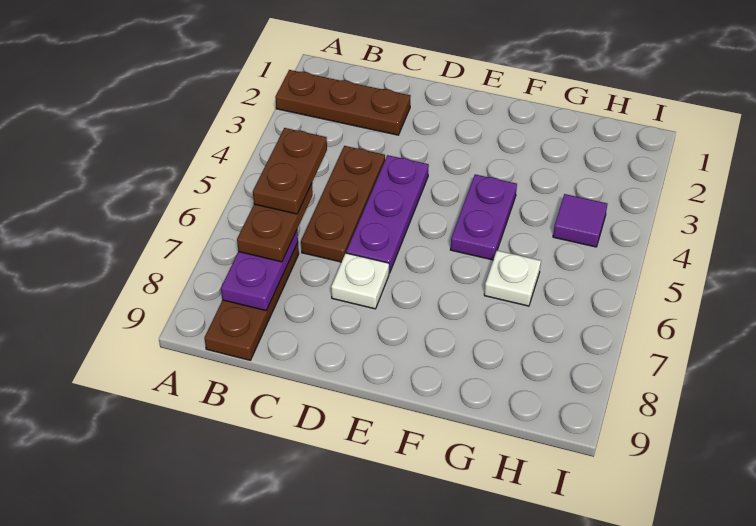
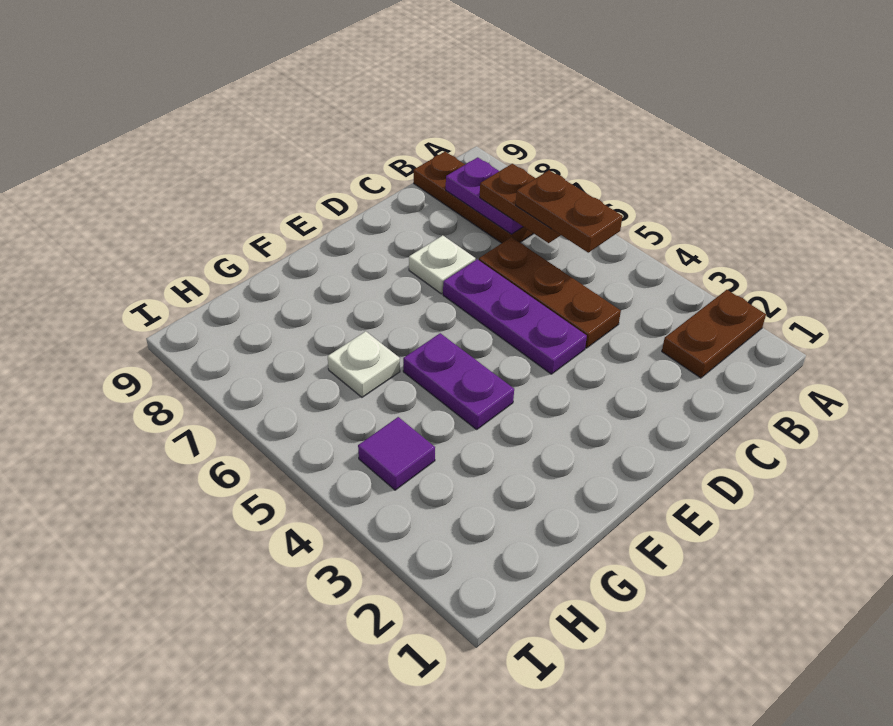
brown 1x3 plate [275,70,411,135] -> brown 1x2 plate [662,290,766,378]

